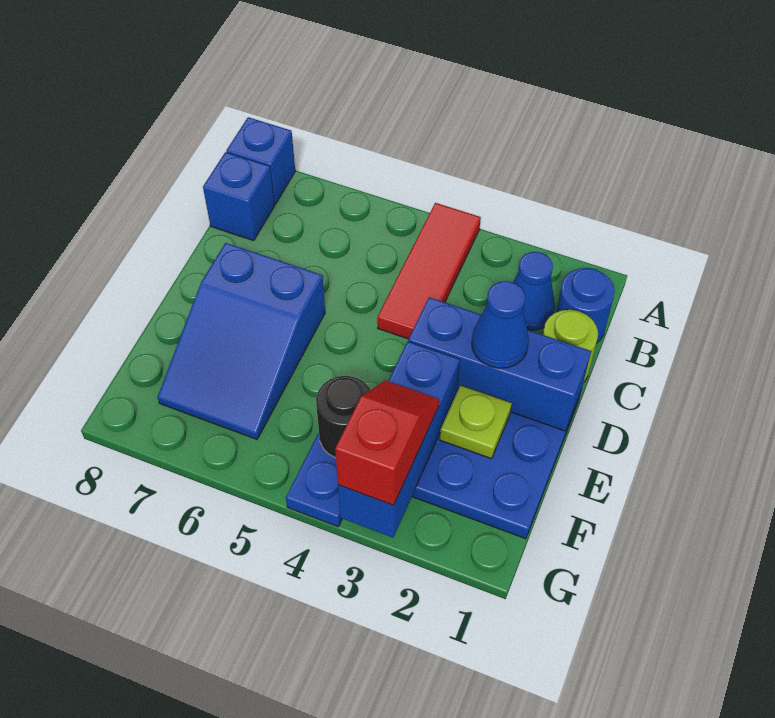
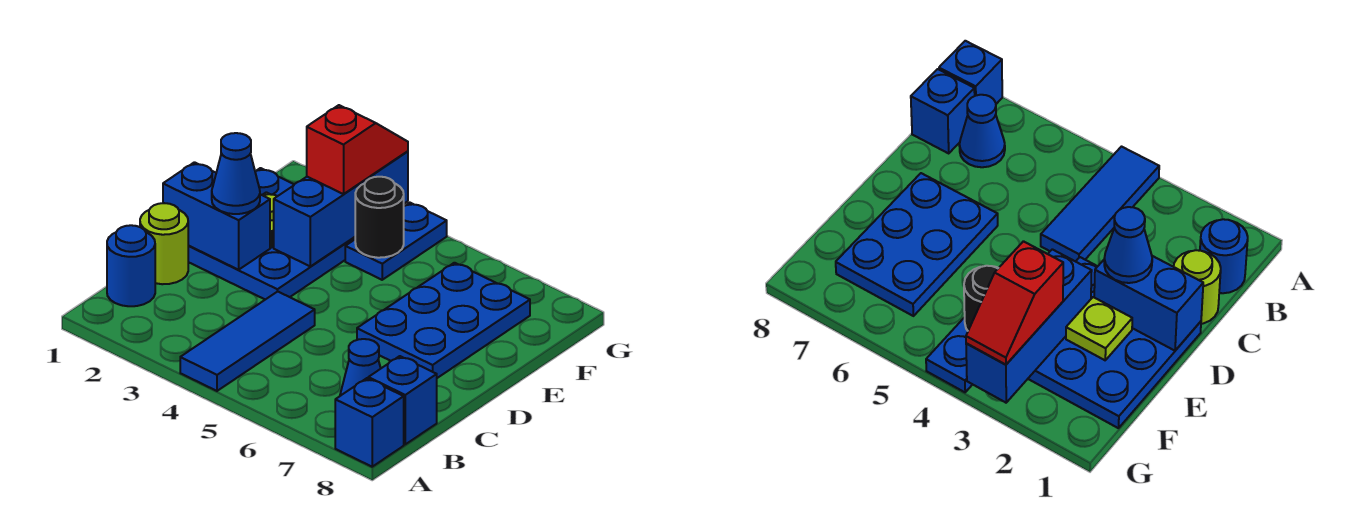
red 1x3 tile [377,203,481,339] -> blue 1x3 tile [180,291,315,391]
blue 1x1 cone [513,252,555,331] -> blue 1x1 cone moved to [340,339,381,396]
blue 1x3 brick [408,297,591,431] -> blue 1x2 brick [163,162,270,270]
blue 2x3 slope [158,243,325,439] -> blue 2x3 plate [357,263,530,378]
red 1x2 slope [335,380,439,505] -> red 1x2 slope turned to [307,105,408,194]

